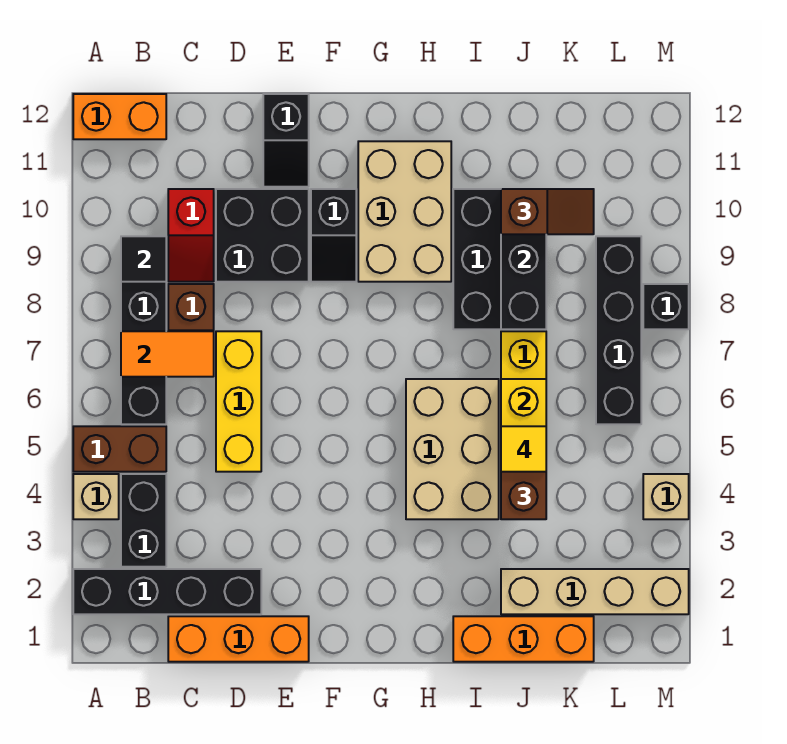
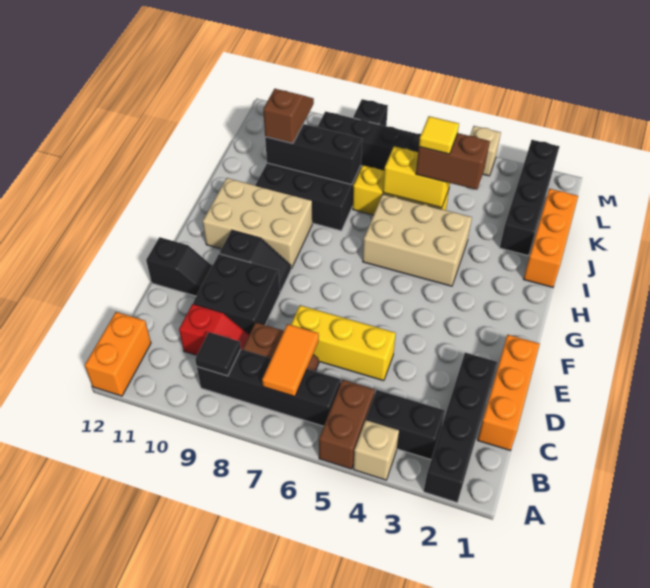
tan 1x4 brick [501,569,689,614] -> black 1x4 brick [500,140,559,256]

